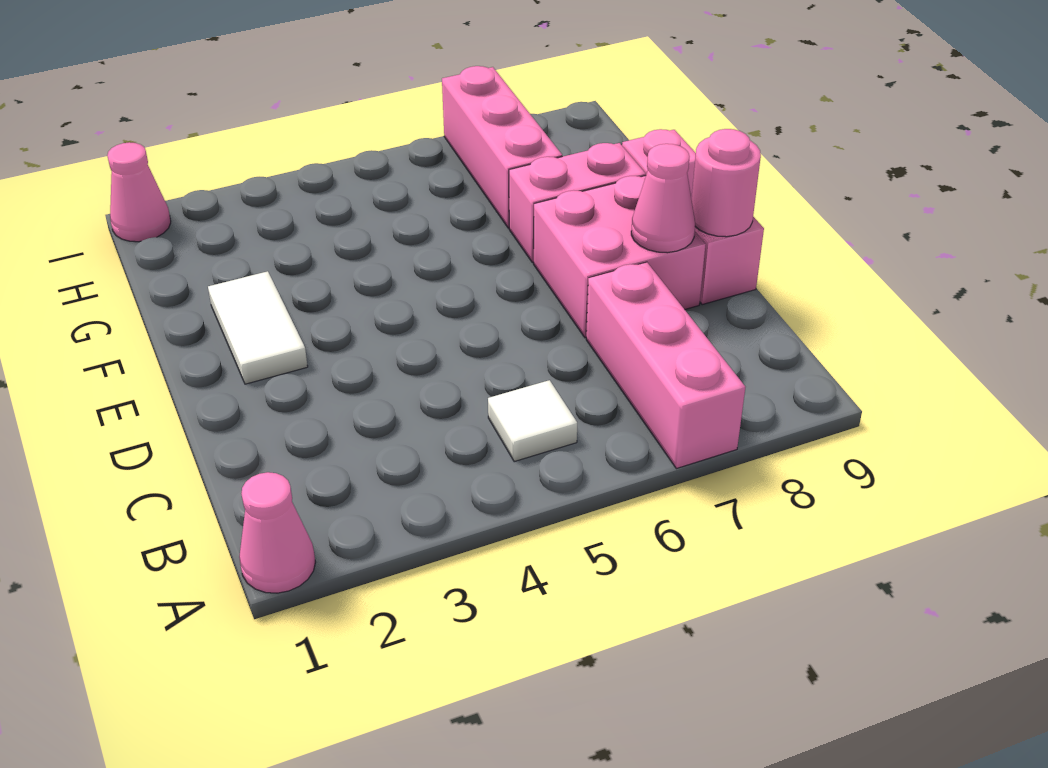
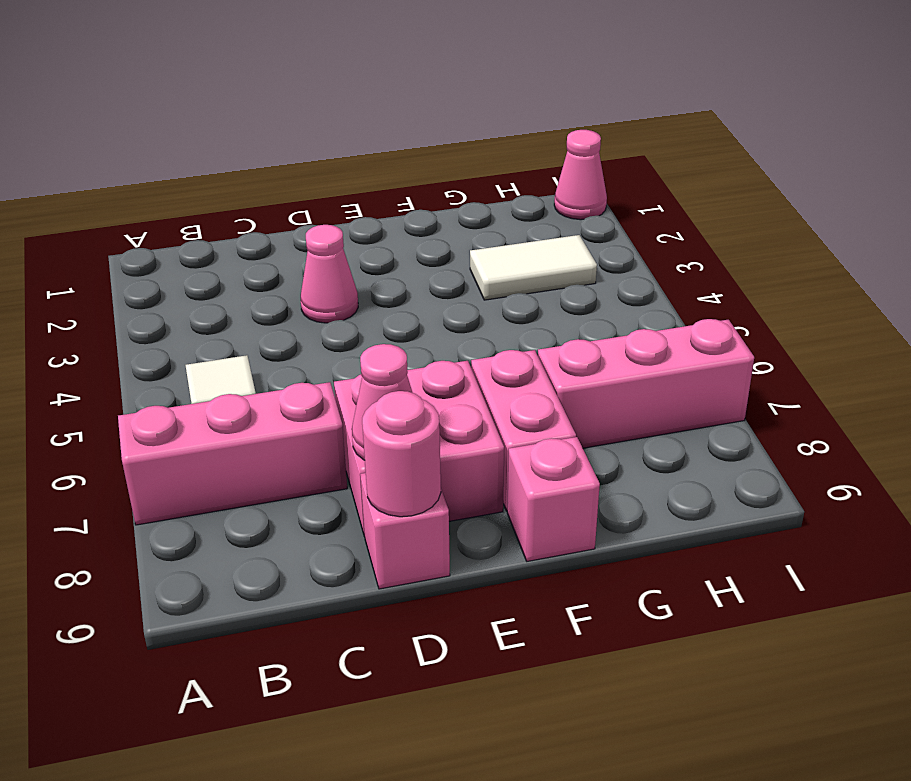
pink 1x1 cone [239,472,315,593] -> pink 1x1 cone moved to [301,225,358,323]
white 1x2 tile [208,271,308,384] -> white 1x2 tile moved to [470,235,597,300]

